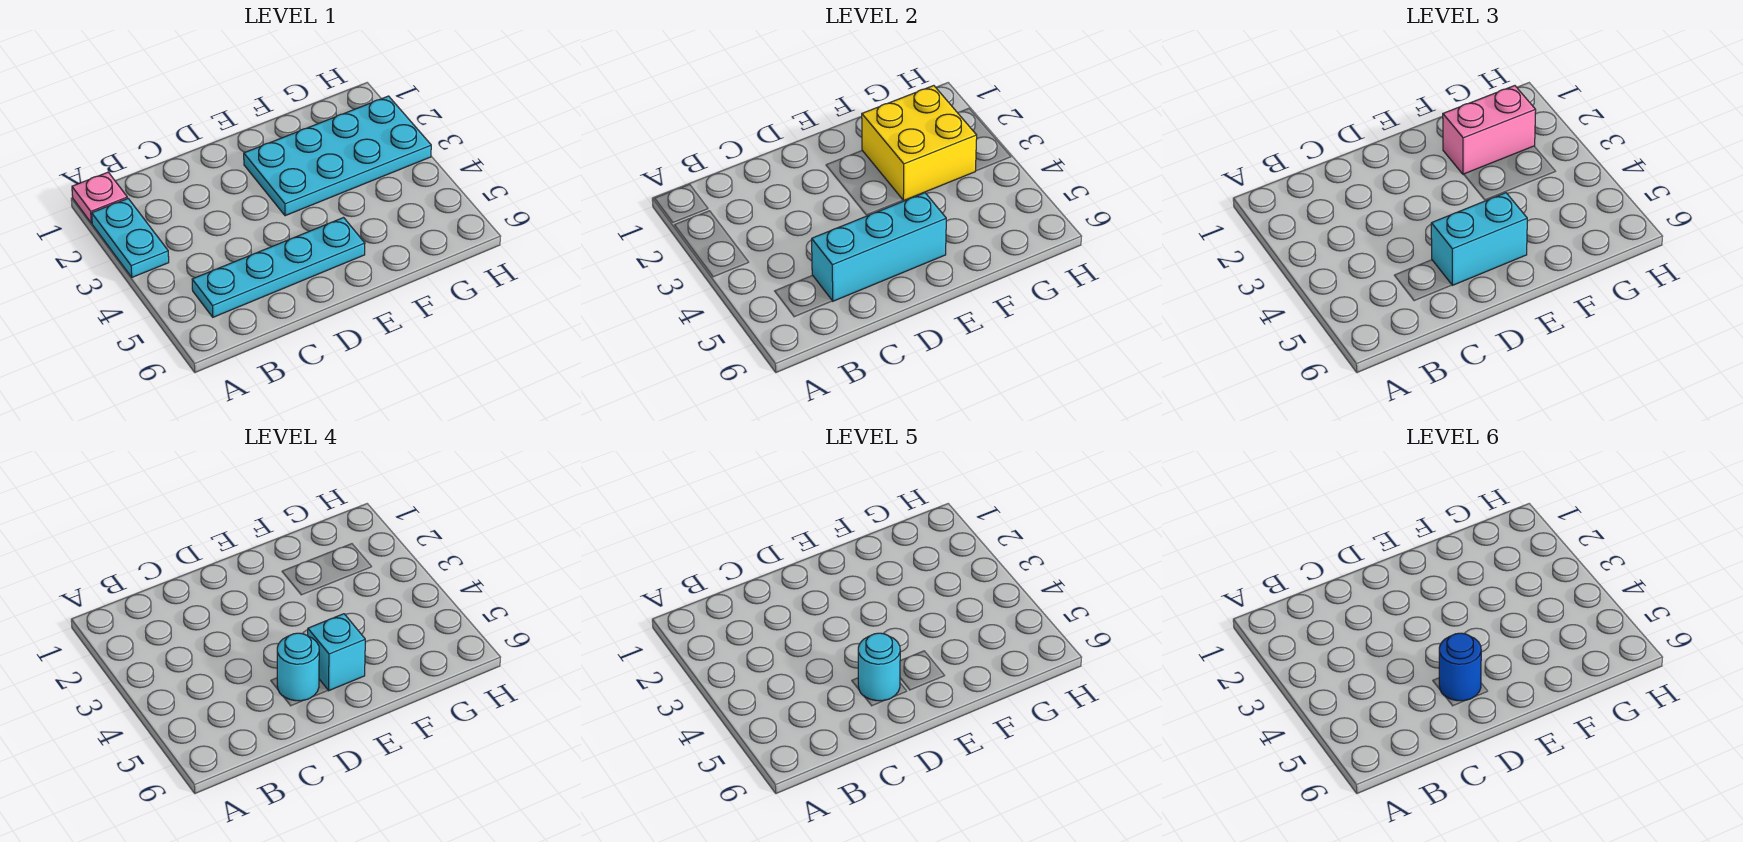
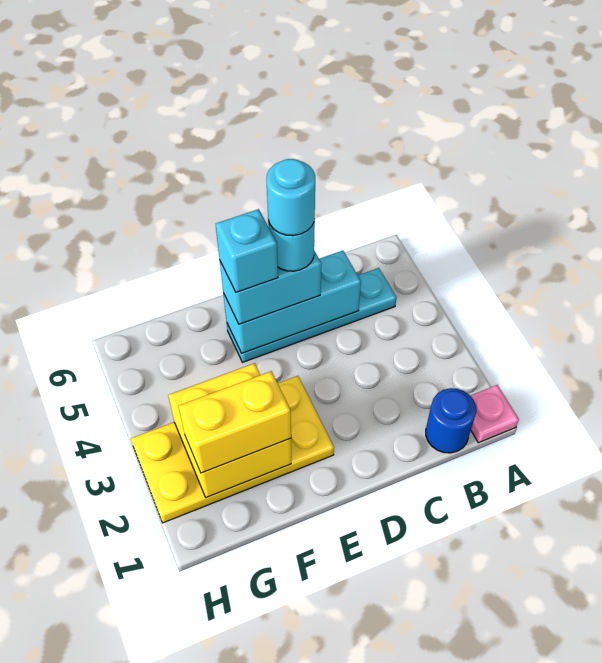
cyan 1x2 plate [92,199,169,277] -> none
blue 1x1 round brick [1439,633,1481,701] -> blue 1x1 round brick moved to [426,388,476,453]
cyan 2x4 plate [244,96,431,216] -> yellow 2x4 plate [131,376,334,523]
pink 1x2 brick [1443,86,1536,174] -> yellow 1x2 brick [179,371,291,473]

